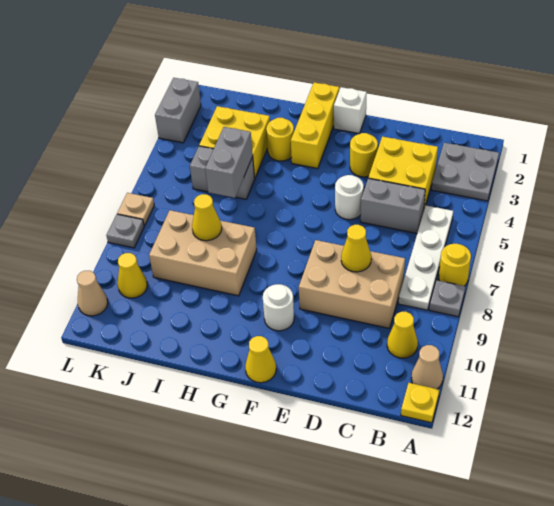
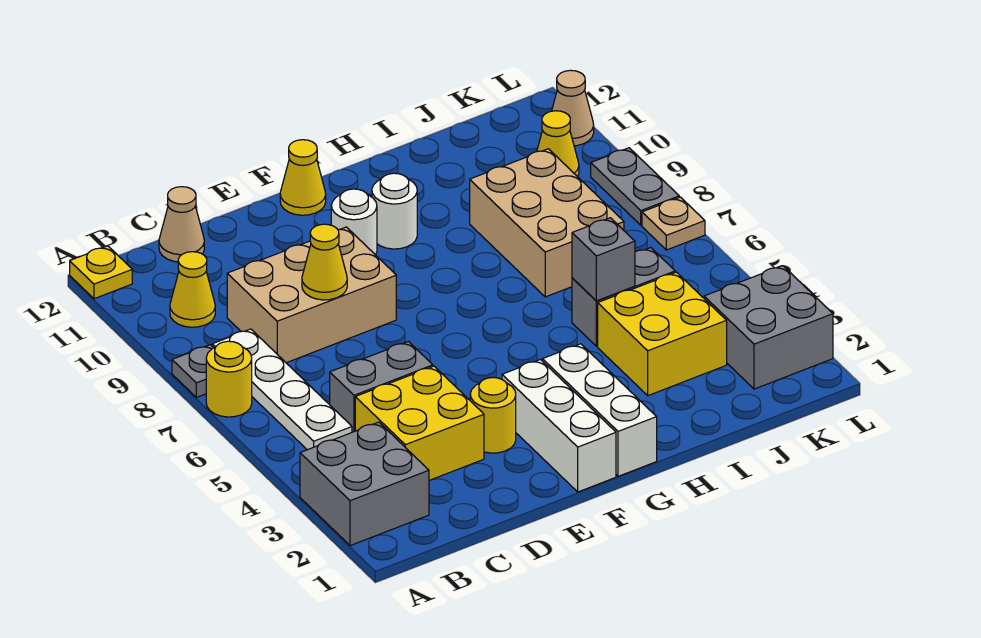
grey 2x2 plate [432,143,499,201] -> grey 2x2 brick [300,422,429,546]
tan 1x1 cone [411,345,443,389] -> tan 1x1 cone moved to [159,187,204,262]
white 1x1 round brick [335,175,364,220] -> white 1x1 round brick moved to [372,173,417,249]
white 1x1 brick [334,87,367,134] -> white 1x3 brick [502,360,616,492]
yellow 1x3 brick [291,82,339,169] -> white 1x3 brick [542,344,657,476]
yellow 1x1 round brick [266,118,294,161] -> none
tan 2x3 brick [149,210,257,296] -> tan 2x3 brick turned to [470,149,624,297]
grey 1x2 brick [205,127,253,198] -> grey 1x1 brick [572,218,635,301]
yellow 1x1 cone [192,194,222,241] -> none
grey 1x2 brick [155,78,201,143] -> grey 2x2 brick [704,266,833,389]
grey 1x1 plate [106,214,144,248] -> grey 1x2 plate [591,148,679,225]

